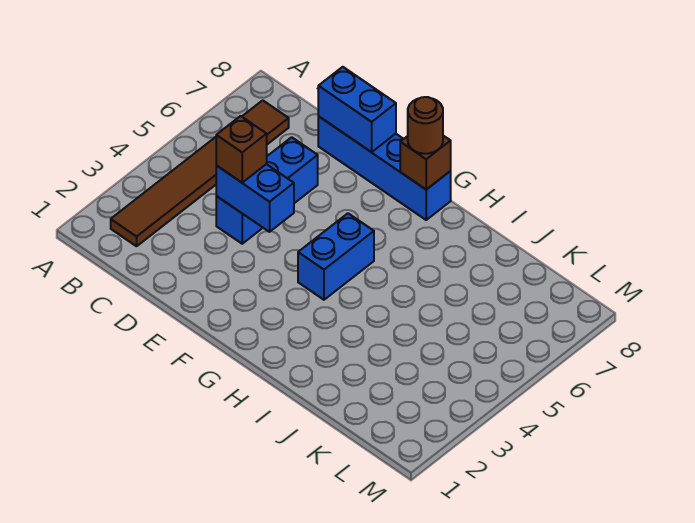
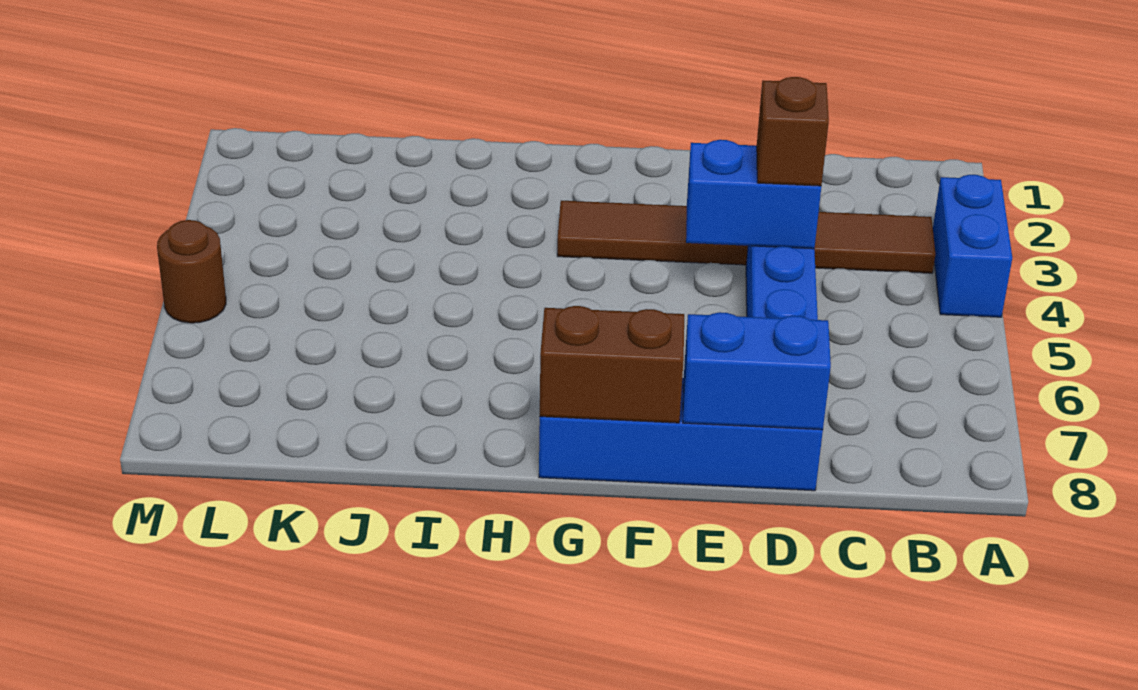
brown 1x6 tile [111,100,289,246] -> brown 1x6 tile turned to [557,201,935,273]
blue 1x2 brick [298,213,374,300] -> blue 1x2 brick moved to [933,175,1012,317]
brown 1x1 brick [400,136,451,190] -> brown 1x2 brick [540,306,684,423]
brown 1x1 round brick [408,97,443,154] -> brown 1x1 round brick moved to [157,220,226,323]

